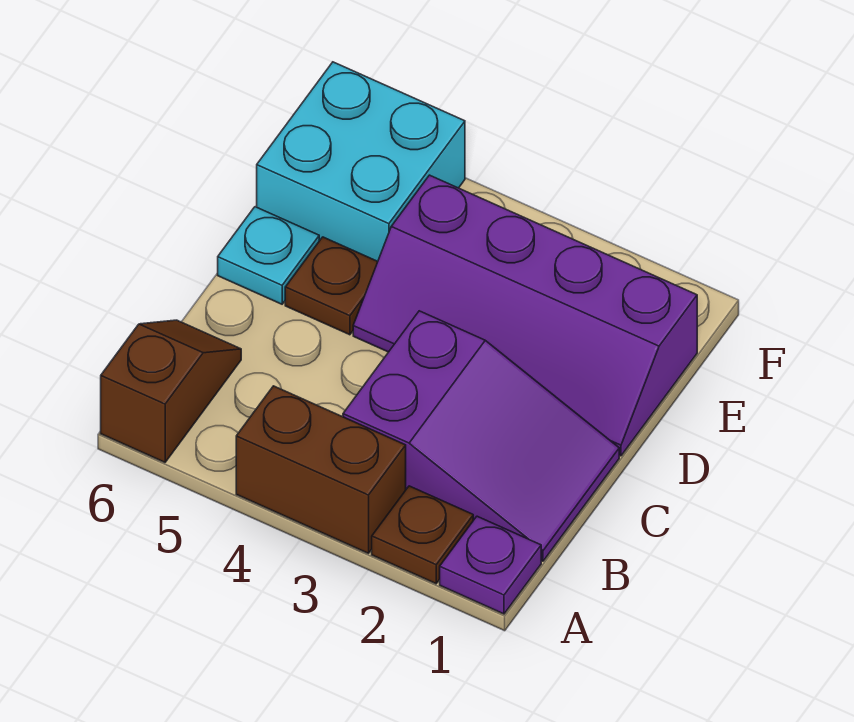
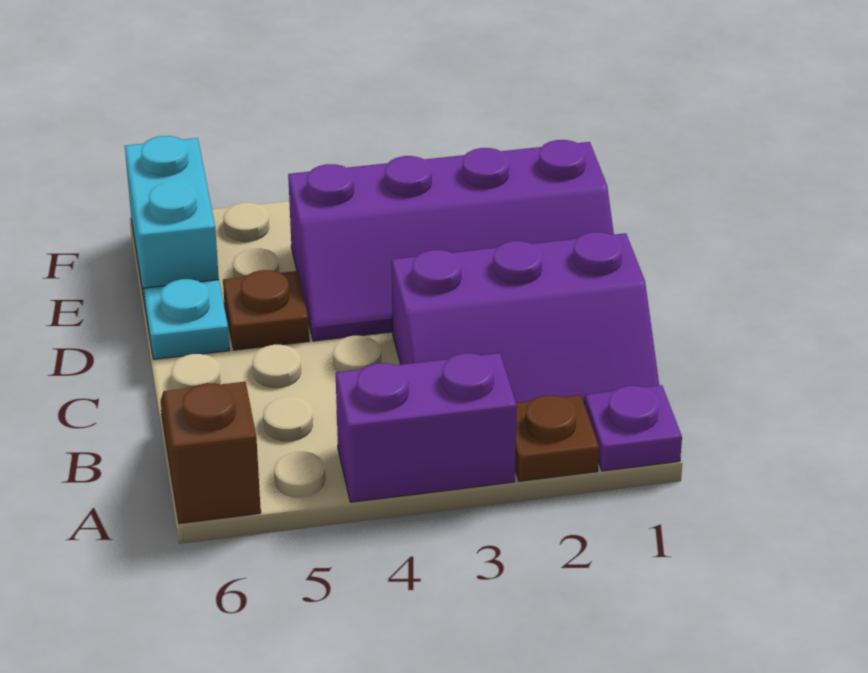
brown 1x2 brick [236,386,406,553] -> purple 1x2 brick [336,353,517,502]
purple 2x3 slope [343,311,619,561] -> purple 2x3 slope turned to [392,232,659,403]
cyan 2x2 brick [257,62,465,261] -> cyan 1x2 brick [125,136,219,309]

